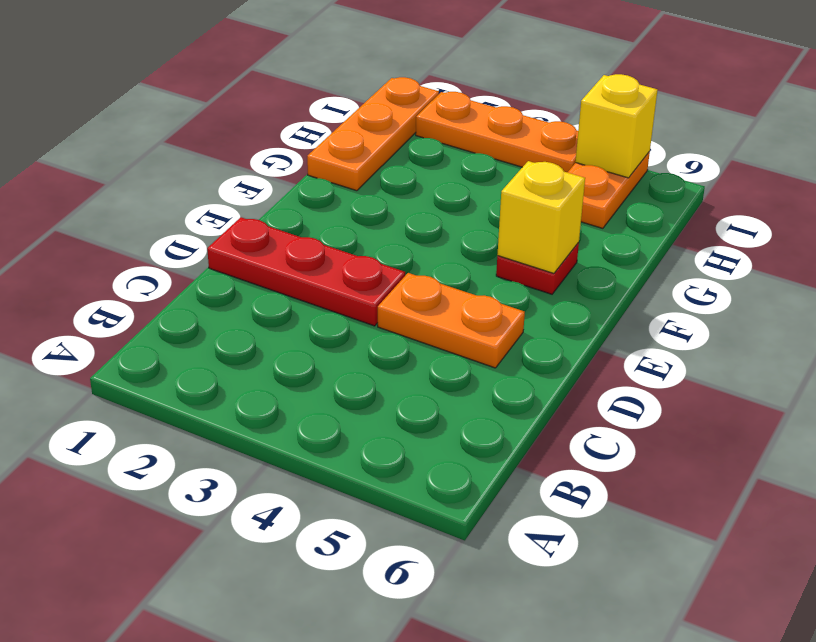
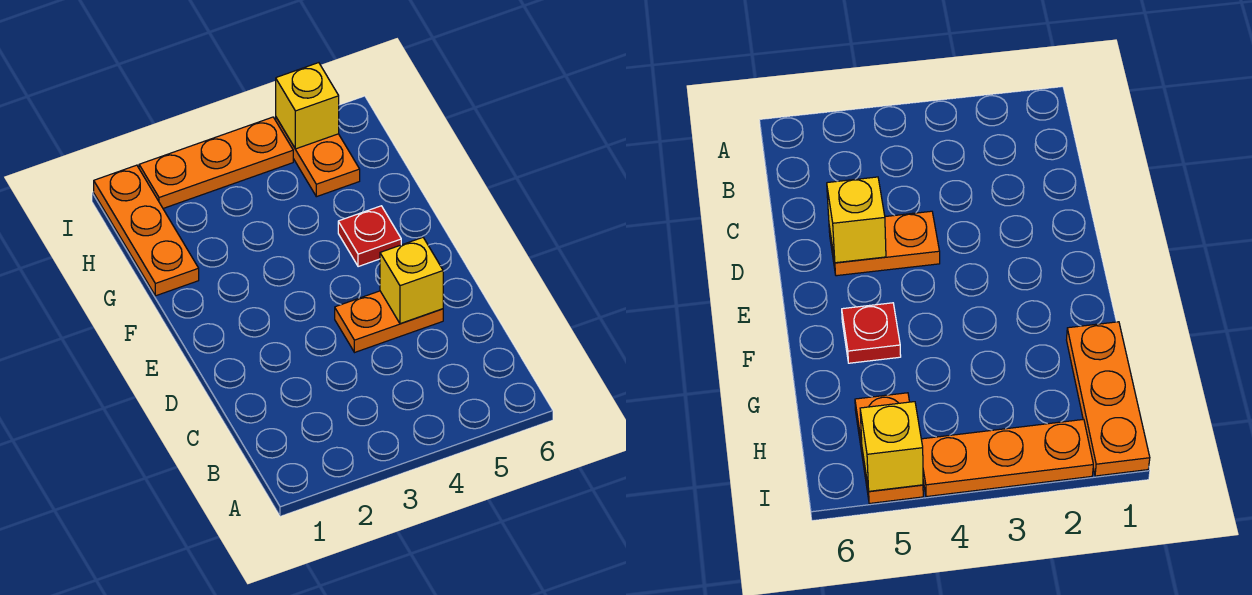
red 1x3 plate [207,217,405,326] -> none
yellow 1x1 brick [497,161,585,273] -> yellow 1x1 brick moved to [380,238,443,324]

